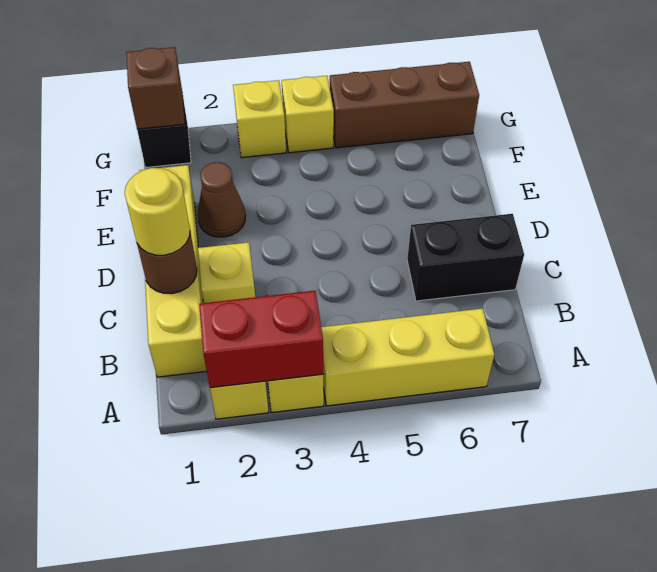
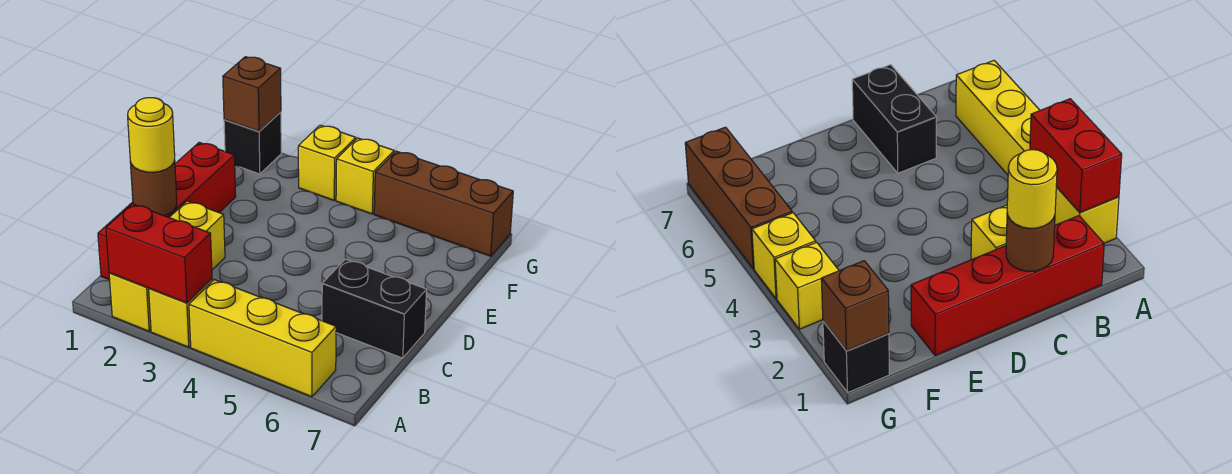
yellow 1x4 brick [139,165,207,377] -> red 1x4 brick [98,142,236,280]
brown 1x1 cone [198,162,246,237] -> none

